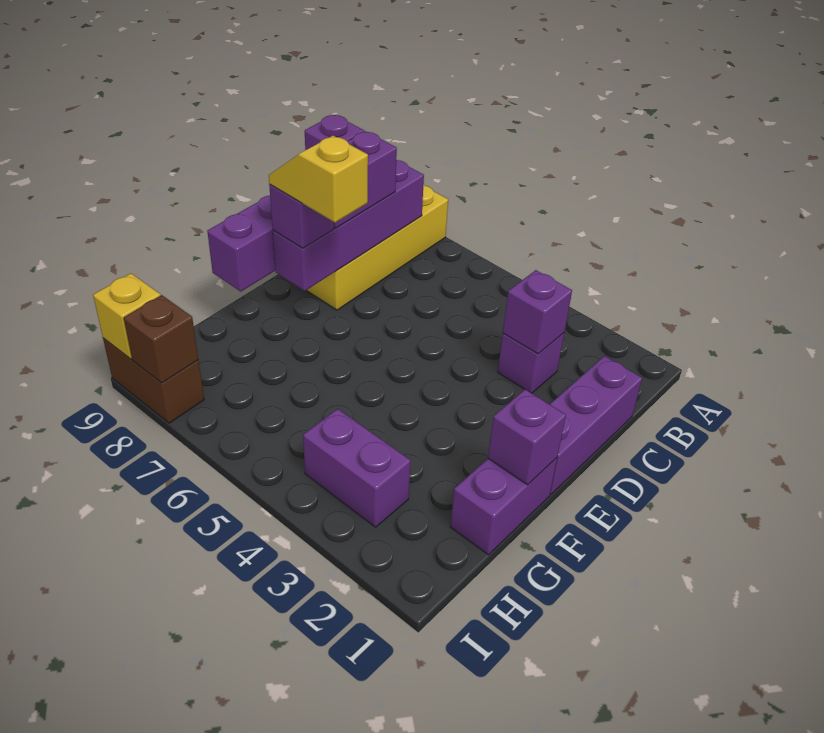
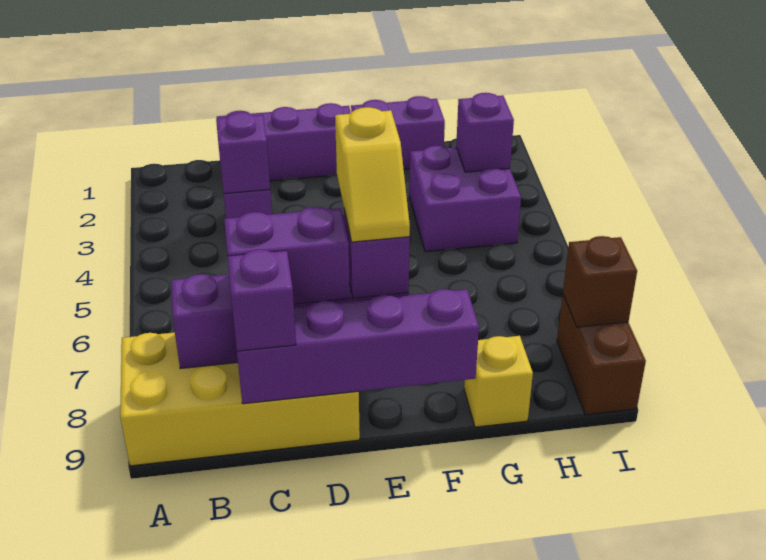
purple 1x1 brick [488,389,566,485] -> purple 1x1 brick moved to [456,93,514,172]
purple 1x2 brick [303,409,411,527] -> purple 2x2 brick [409,146,521,252]
yellow 1x1 brick [93,273,161,359] -> yellow 1x1 brick moved to [464,336,533,427]

